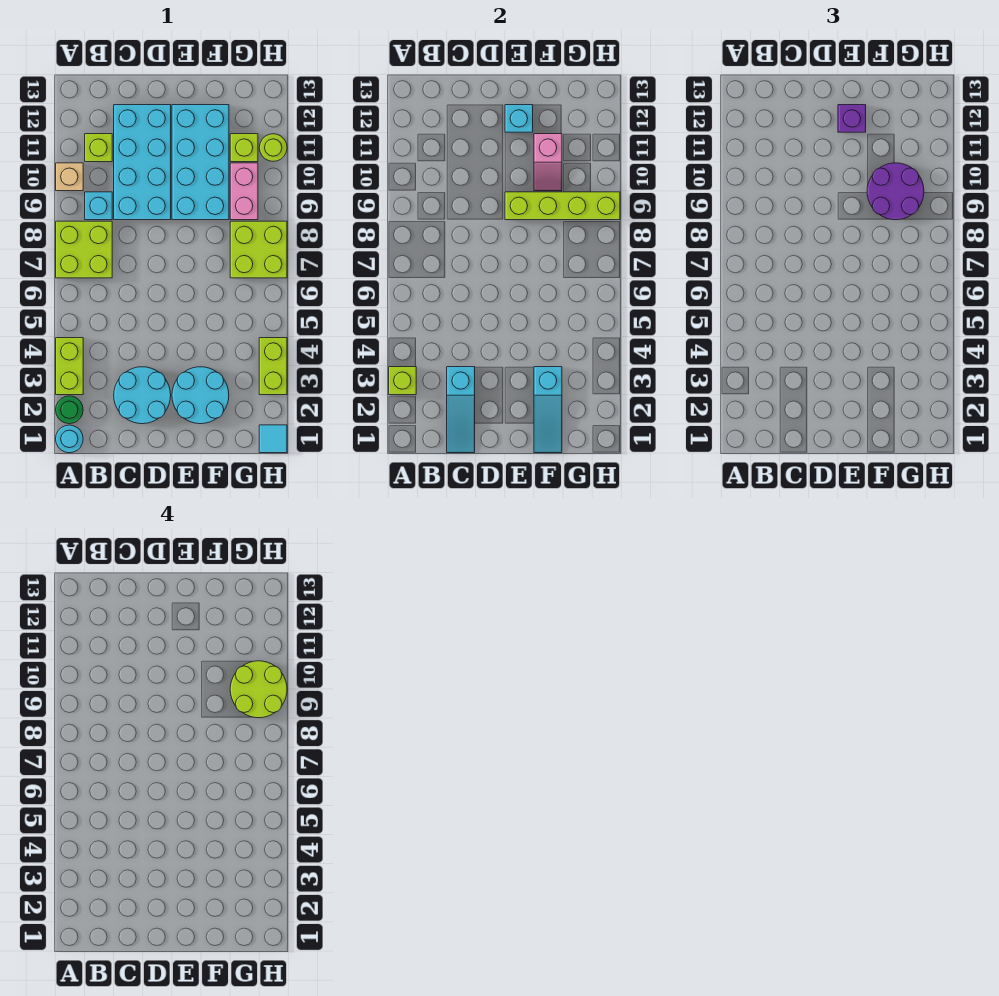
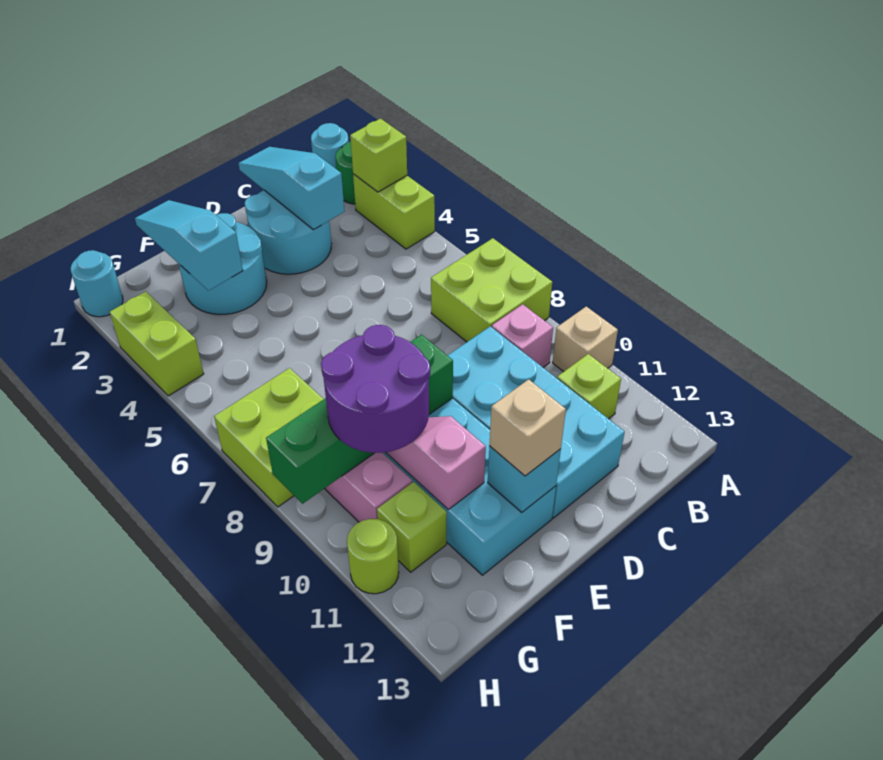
cyan 1x1 brick [85,192,112,220] -> pink 1x1 brick [492,304,553,367]
lime 1x4 brick [505,192,620,220] -> green 1x4 brick [266,335,453,504]
purple 1x1 brick [838,105,866,132] -> tan 1x1 brick [489,379,566,476]
lime 2x2 round brick [230,661,287,718] -> none
cyan 1x1 tile [259,425,287,453] -> cyan 1x1 round brick [71,250,123,317]

